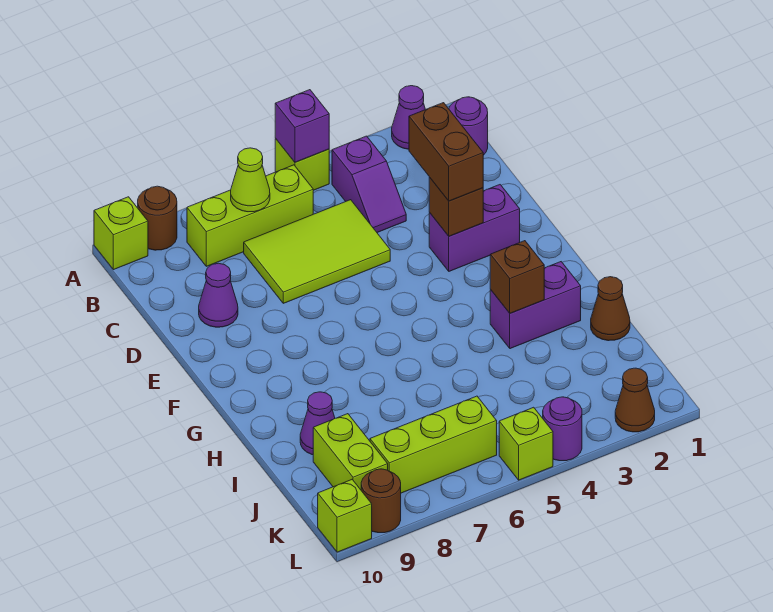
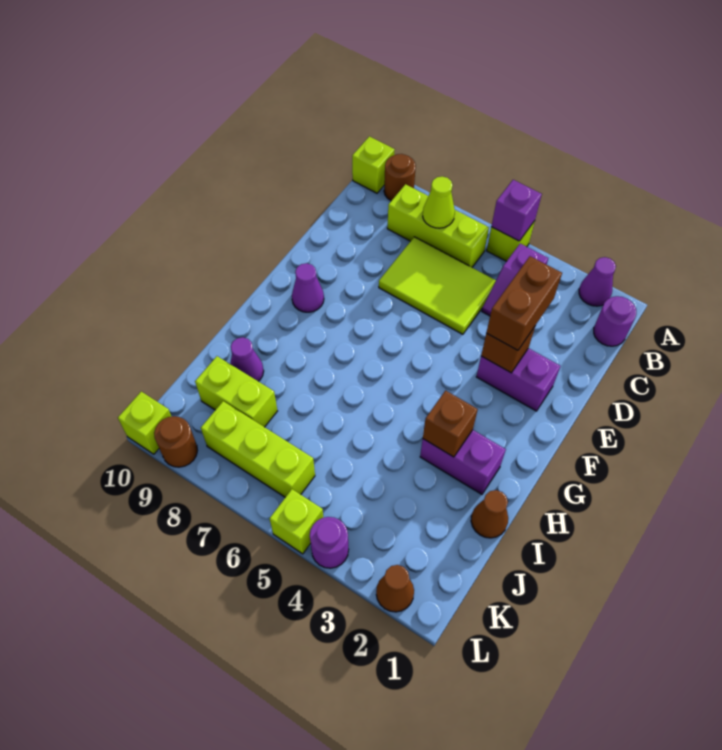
purple 1x1 cone [199,263,238,327] -> purple 1x1 cone moved to [292,263,324,312]
lime 1x2 brick [313,414,388,490] -> lime 1x2 brick turned to [195,356,277,427]

